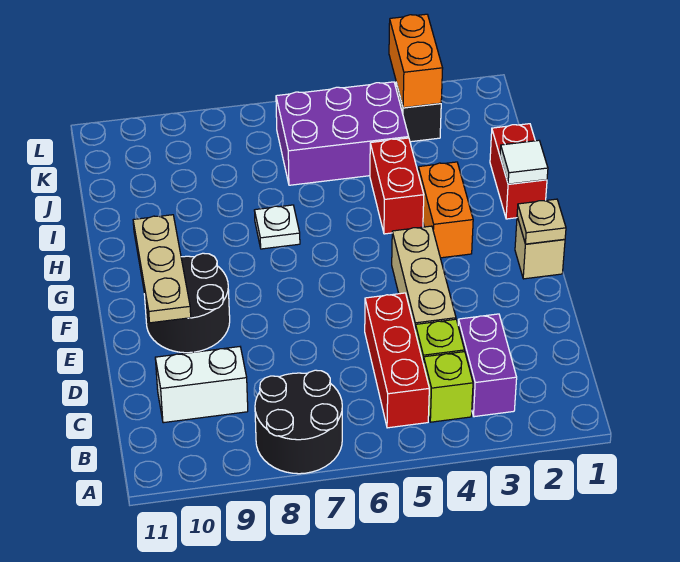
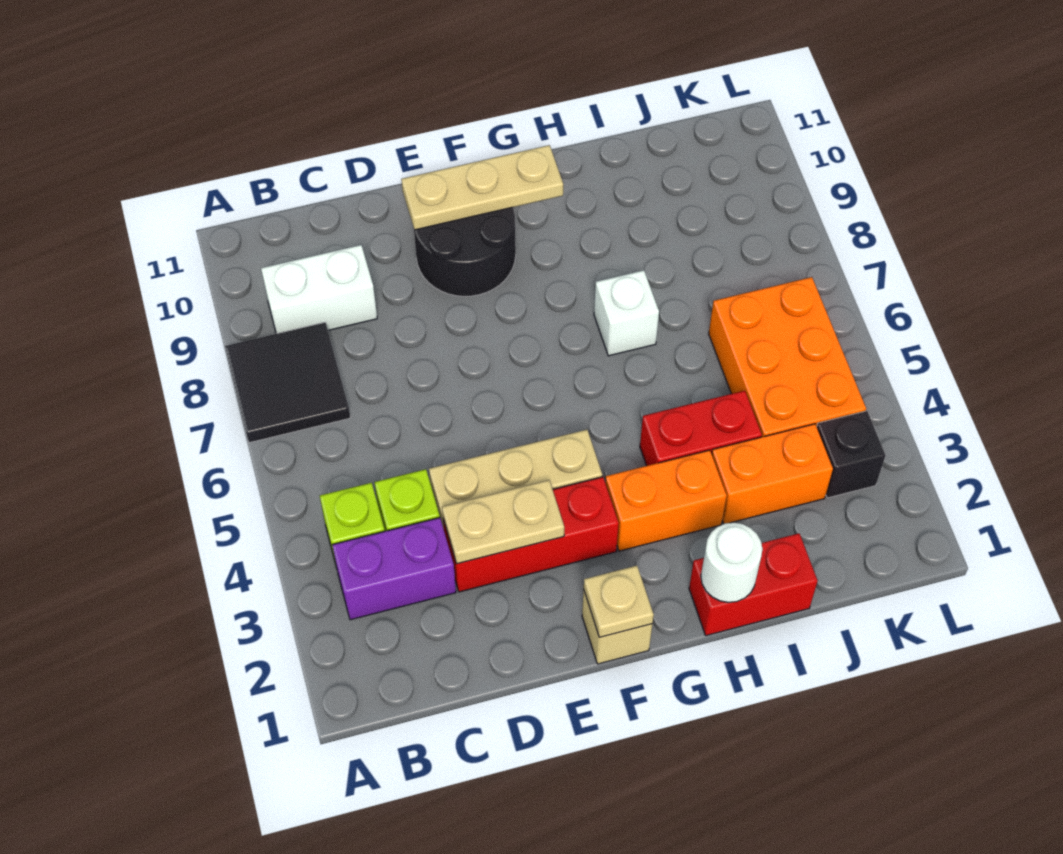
black 2x2 round brick [255,370,342,474] -> black 2x2 tile [225,322,351,443]
red 1x3 brick [365,293,429,428] -> red 1x3 brick moved to [443,477,619,592]
white 1x2 brick [155,347,248,423] -> white 1x2 brick turned to [261,245,377,334]
none -> tan 1x2 plate [442,480,564,564]
white 1x1 tile [500,140,548,184] -> white 1x1 round brick [701,523,762,602]
white 1x1 plate [254,205,300,249] -> white 1x1 brick [594,270,659,356]
purple 2x3 brick [276,82,409,185] -> orange 2x3 brick [709,277,866,437]
orange 1x2 brick [389,14,443,108] -> orange 1x2 brick moved to [712,424,833,524]

